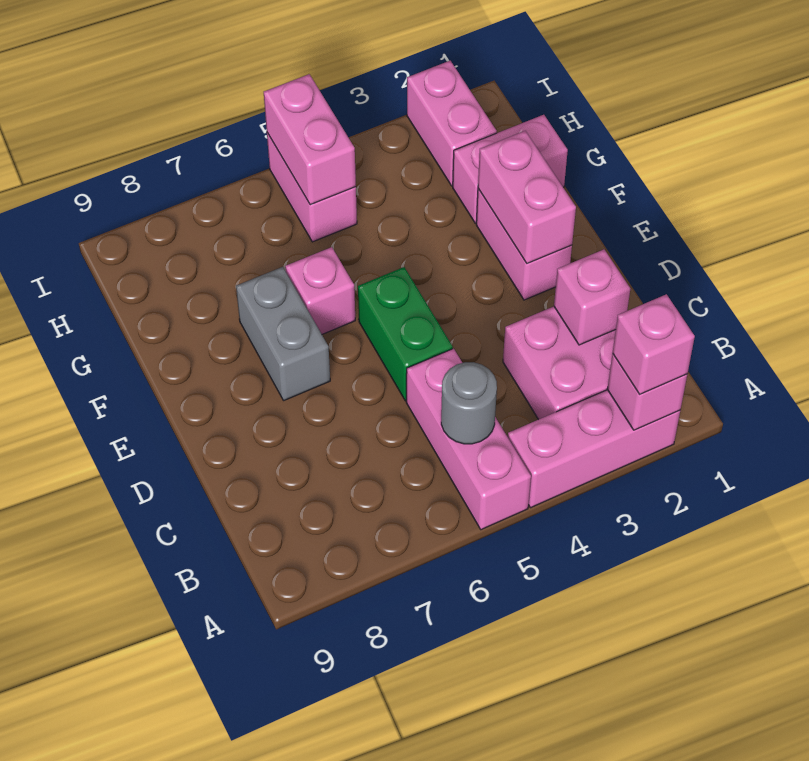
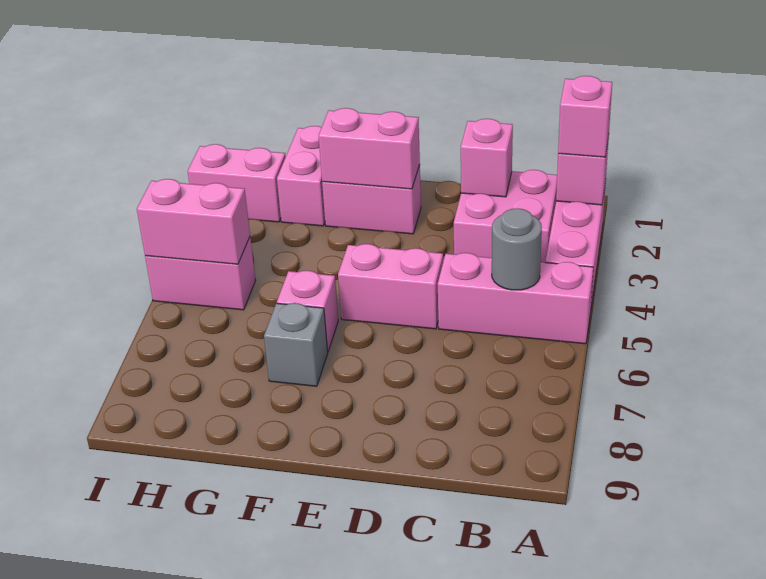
green 1x2 brick [358,267,453,401] -> pink 1x2 brick [338,244,443,329]
grey 1x2 brick [236,267,330,401] -> grey 1x1 brick [264,303,328,386]

